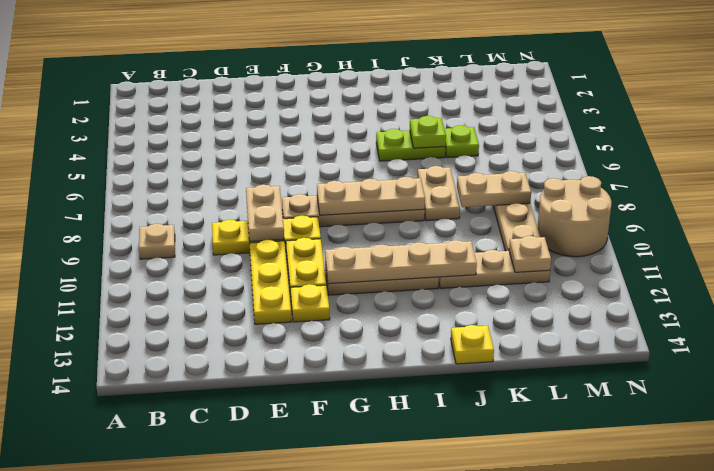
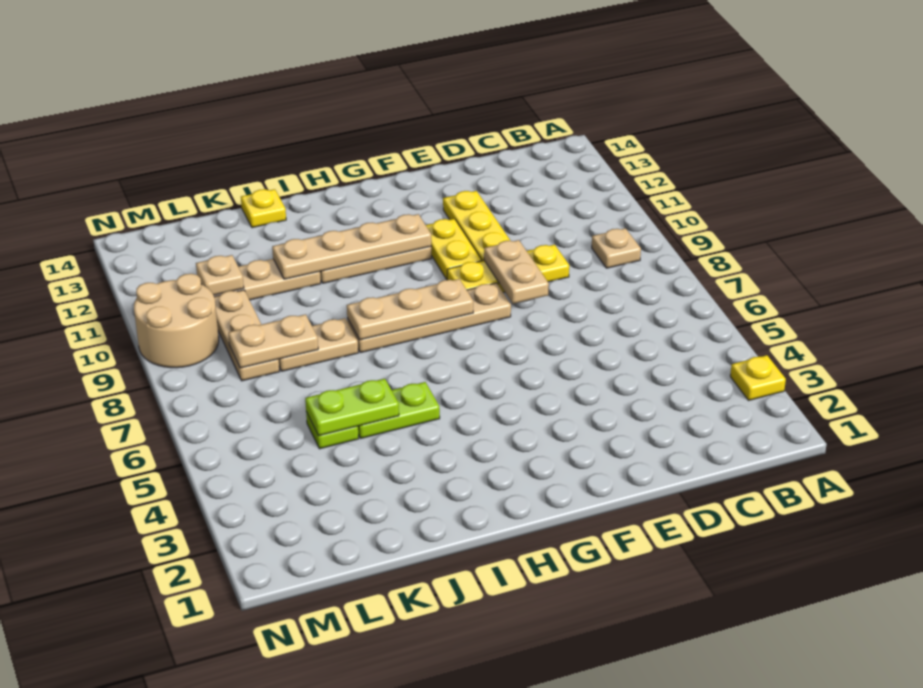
yellow 1x1 plate [291,284,330,322] -> yellow 1x1 plate moved to [730,355,786,401]
lime 1x1 plate [410,116,446,148] -> lime 1x2 plate [305,379,399,436]
tan 1x2 plate [418,166,460,221] -> tan 1x2 plate turned to [278,318,358,371]

